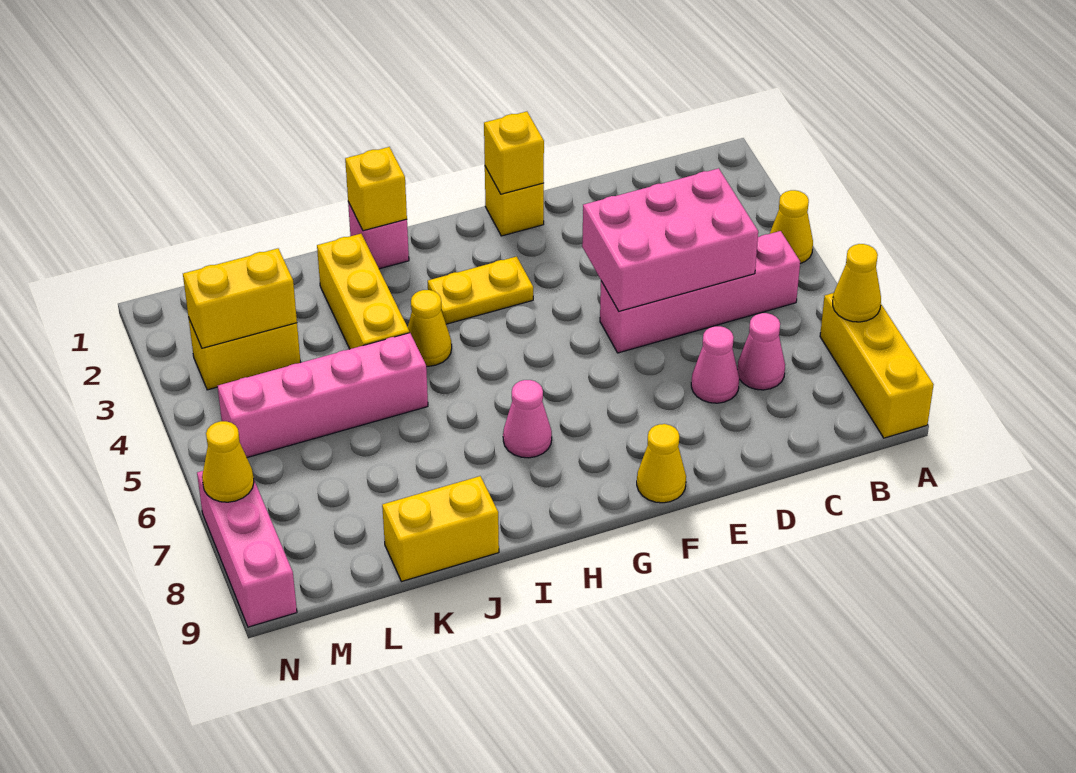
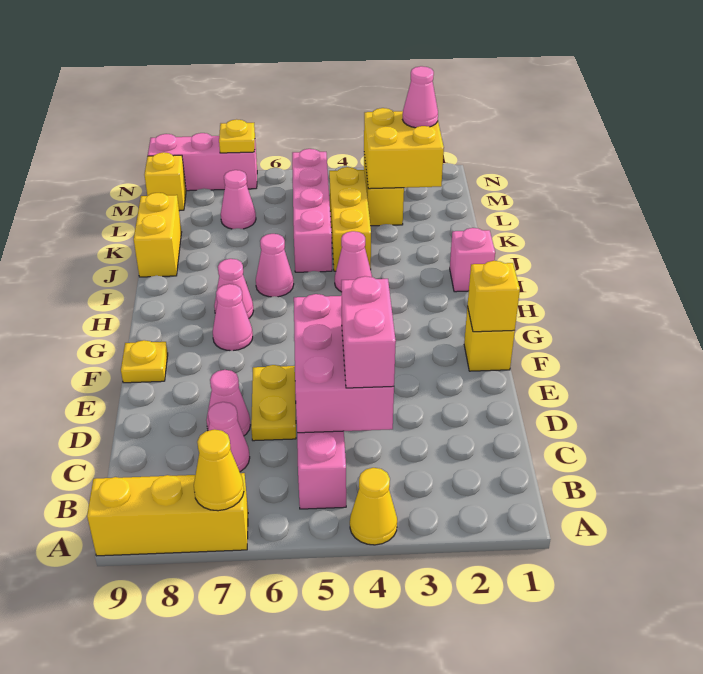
none -> pink 1x2 brick [341,276,396,388]
yellow 1x1 cone [637,424,686,503] -> yellow 1x1 plate [121,340,168,383]
yellow 1x2 plate [428,256,533,324] -> yellow 1x2 plate moved to [251,365,296,441]
none -> pink 1x1 cone [213,284,253,351]
yellow 1x1 brick [345,147,407,231] -> yellow 1x1 brick moved to [144,152,186,211]
yellow 1x1 cone [408,290,452,366] -> pink 1x1 cone [335,231,372,292]
none -> pink 1x1 cone [256,234,294,297]
yellow 1x3 brick [317,234,409,349] -> yellow 1x3 brick turned to [329,167,371,271]
yellow 1x2 brick [183,248,297,348] -> yellow 2x2 brick [364,108,444,189]
none -> pink 1x1 cone [221,170,256,229]
none -> pink 1x1 cone [403,66,438,128]
yellow 1x1 cone [202,421,254,502] -> yellow 1x1 plate [219,119,255,153]

